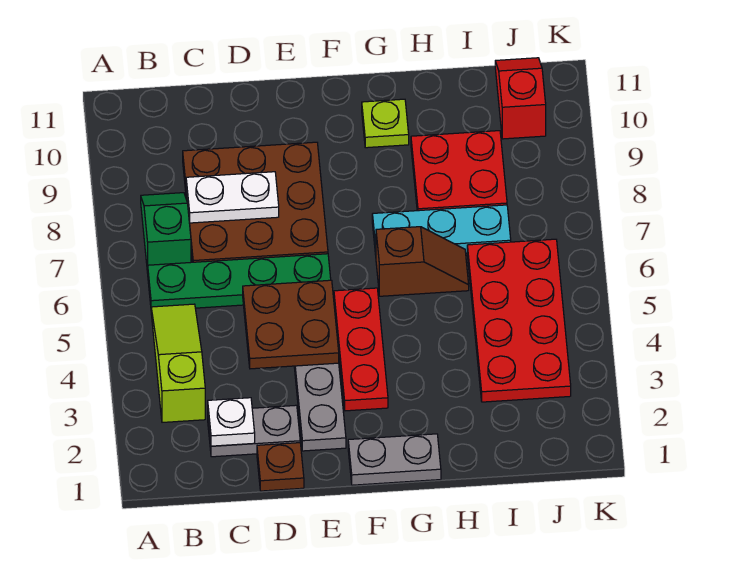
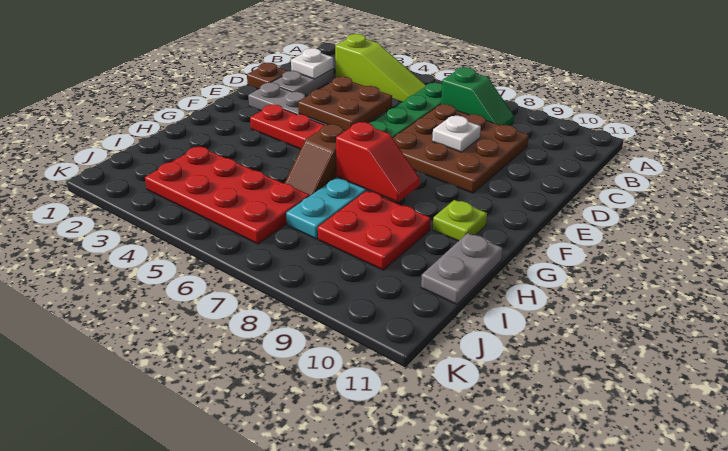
white 1x2 plate [186,172,279,223] -> white 1x1 plate [432,116,481,152]
grey 1x2 plate [348,434,441,485] -> grey 1x2 plate moved to [421,233,503,304]
red 1x2 slope [495,58,546,139] -> red 1x2 slope moved to [336,122,420,202]

